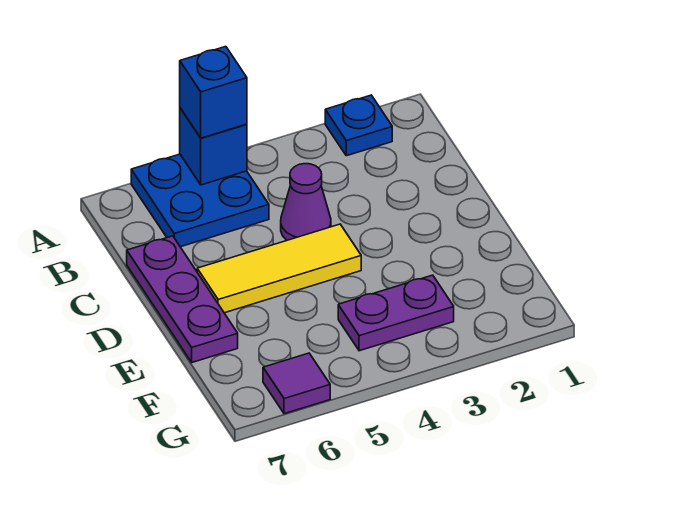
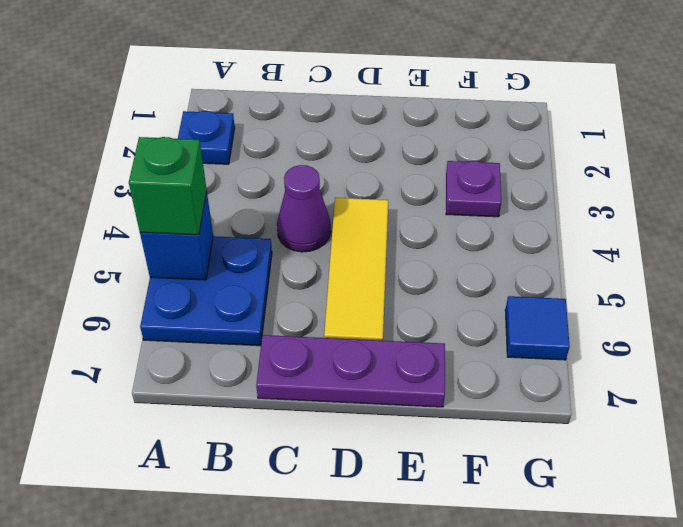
blue 1x1 brick [180,46,247,138] -> green 1x1 brick [129,137,207,235]
purple 1x2 plate [338,275,454,351] -> purple 1x1 plate [446,161,501,217]
purple 1x1 tile [263,353,330,414] -> blue 1x1 tile [505,296,570,360]

